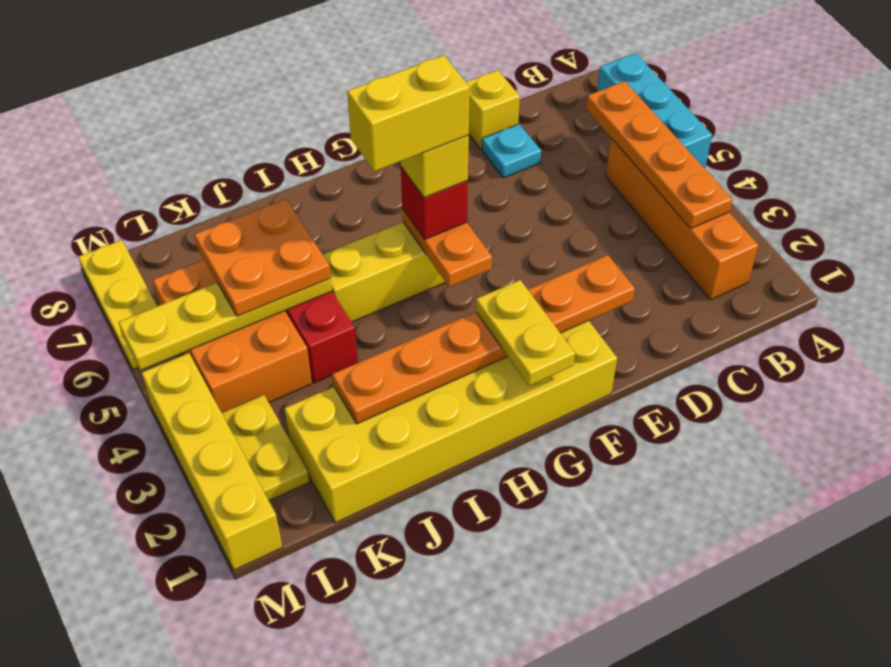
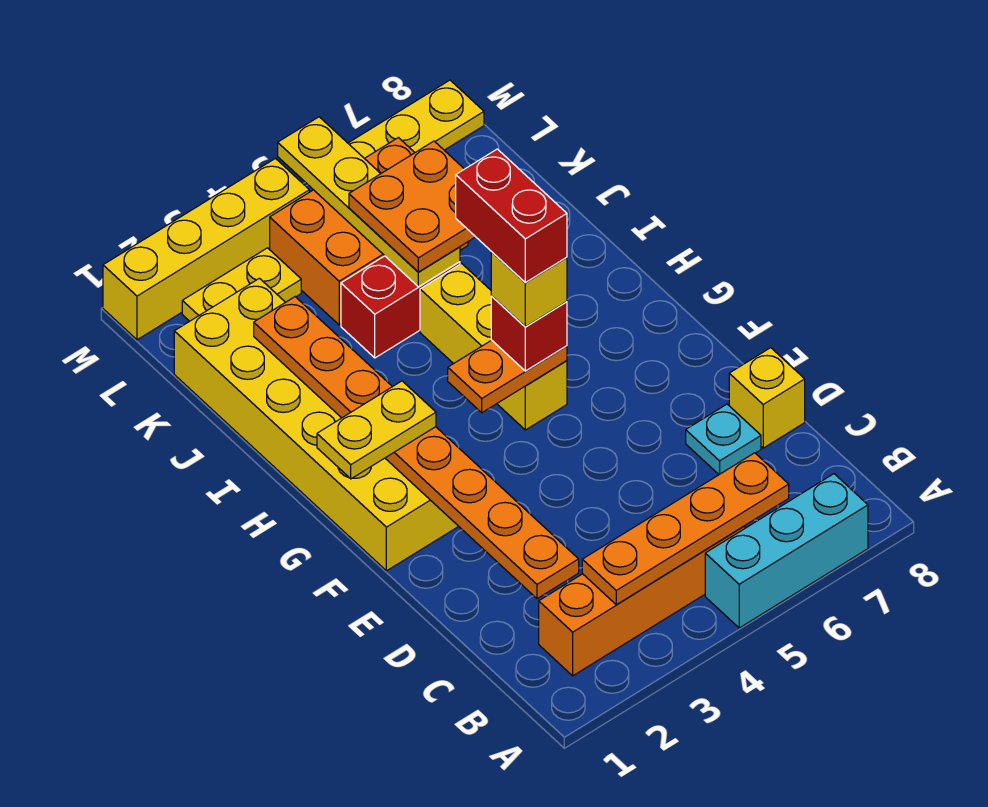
orange 1x6 plate [332,255,635,424] -> orange 1x8 plate [254,297,579,599]
yellow 1x2 brick [347,55,470,172] -> red 1x2 brick [456,149,567,283]

